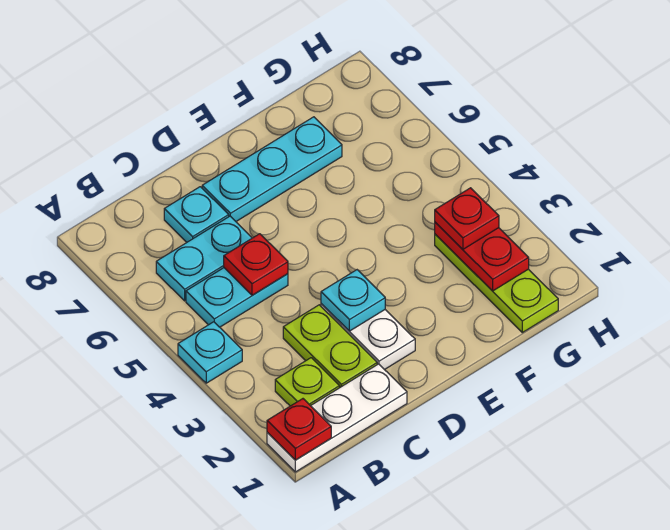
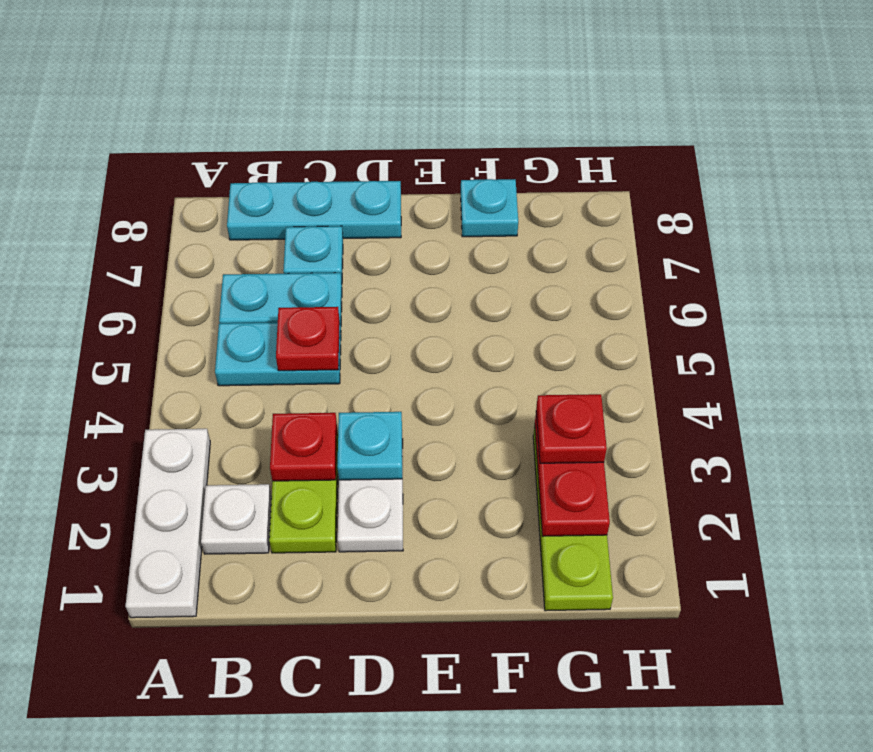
white 1x3 plate [267,364,407,472] -> white 1x3 plate turned to [126,429,210,618]
red 1x1 plate [267,399,331,460] -> red 1x1 plate moved to [270,413,337,481]
cyan 1x1 plate [178,322,242,383] -> cyan 1x1 plate moved to [461,179,518,237]
lime 1x1 plate [275,358,340,406] -> white 1x1 plate [201,484,272,554]
cyan 1x3 plate [202,117,342,221] -> cyan 1x3 plate moved to [227,181,401,240]

